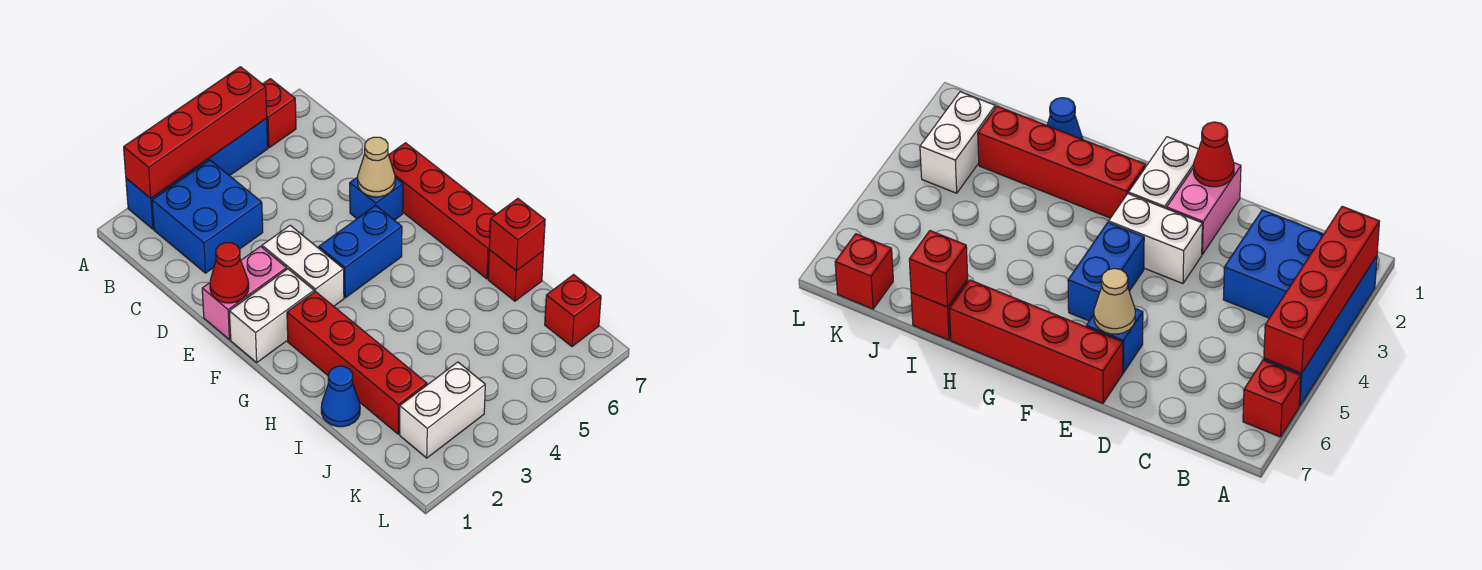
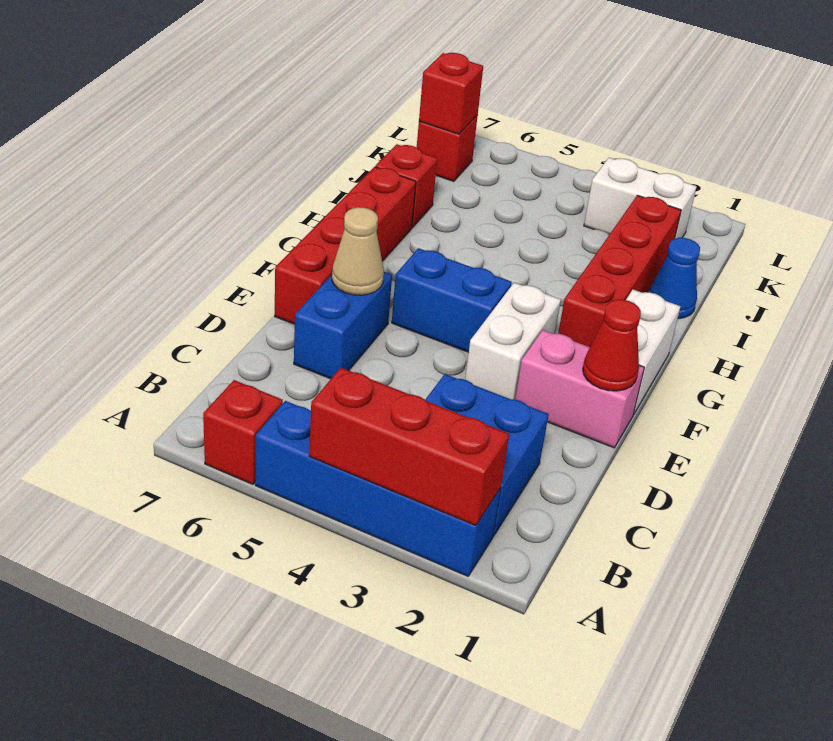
red 1x4 brick [124,67,267,198] -> red 1x3 brick [309,368,509,526]
blue 1x1 brick [350,177,403,220] -> blue 1x2 brick [294,272,392,379]
white 1x2 brick [229,269,314,362] -> white 1x2 brick turned to [626,290,681,415]
red 1x1 brick [489,199,545,271] -> red 1x1 brick moved to [419,53,483,134]

